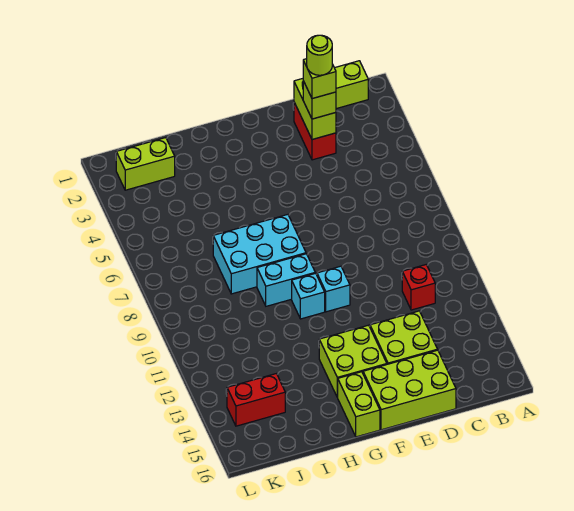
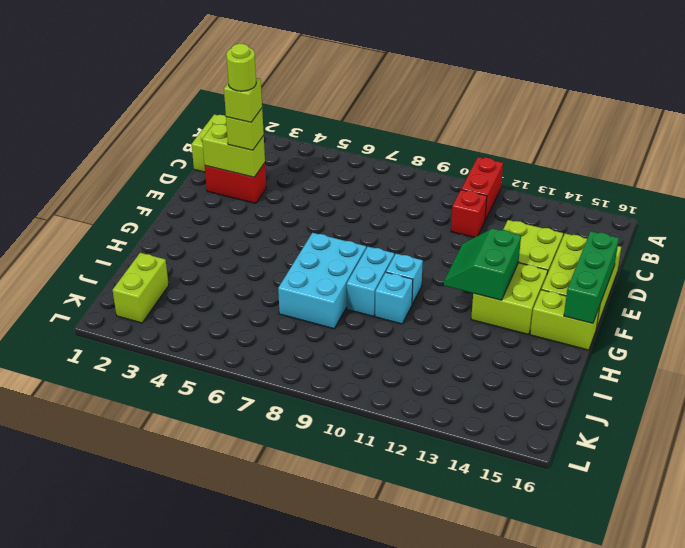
none -> green 1x3 brick [564,231,619,323]
cyan 1x1 brick [317,266,350,312] -> cyan 1x1 brick moved to [375,272,413,324]
none -> green 2x2 slope [444,228,521,300]
red 1x2 brick [227,374,285,426] -> red 1x2 brick moved to [461,157,503,220]

